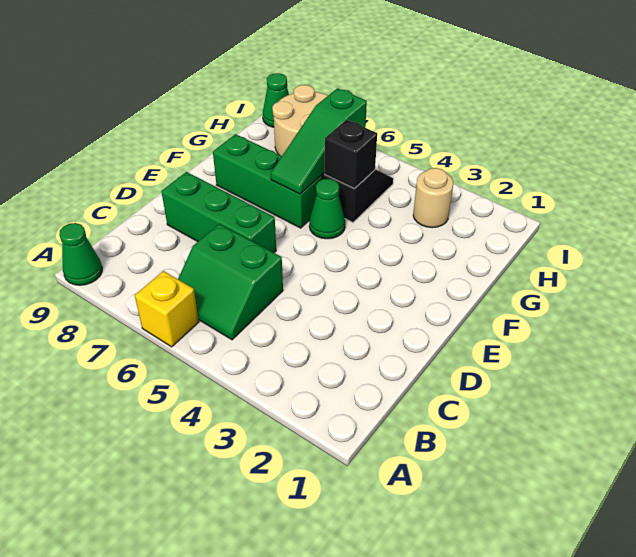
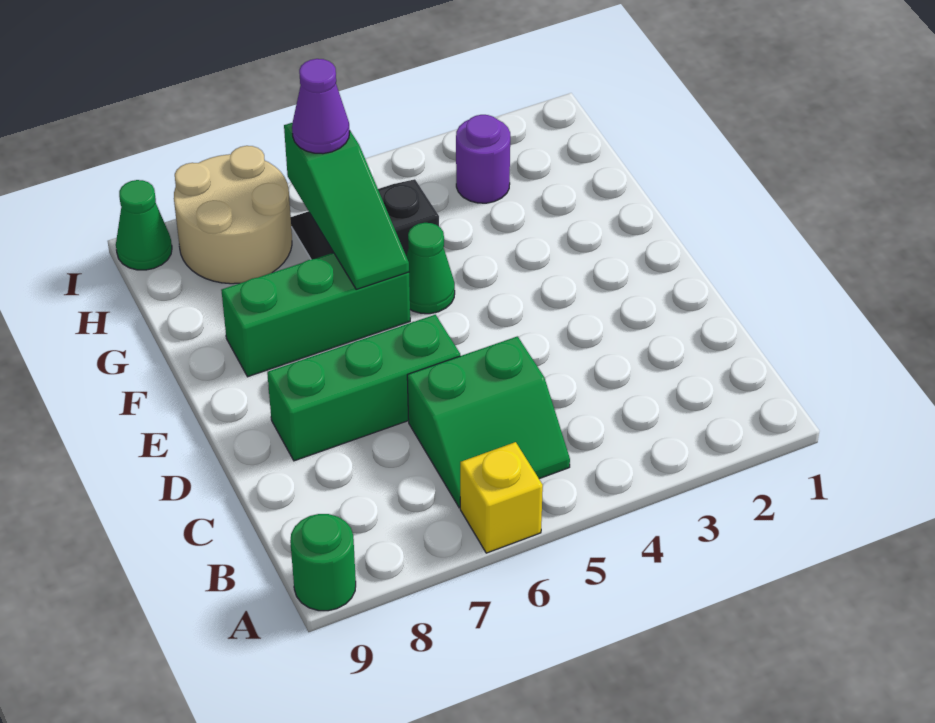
green 1x1 cone [59,223,102,285] -> green 1x1 round brick [290,514,356,611]
black 1x1 brick [325,120,377,189] -> none
tan 1x1 round brick [413,168,453,228] -> purple 1x1 round brick [456,115,510,203]
none -> purple 1x1 cone [292,59,350,154]

